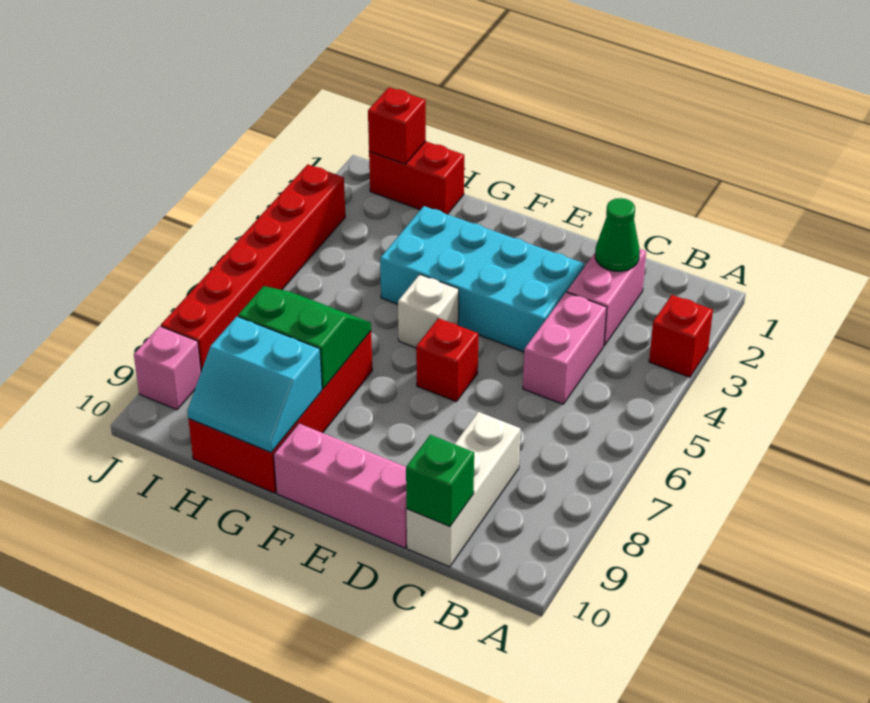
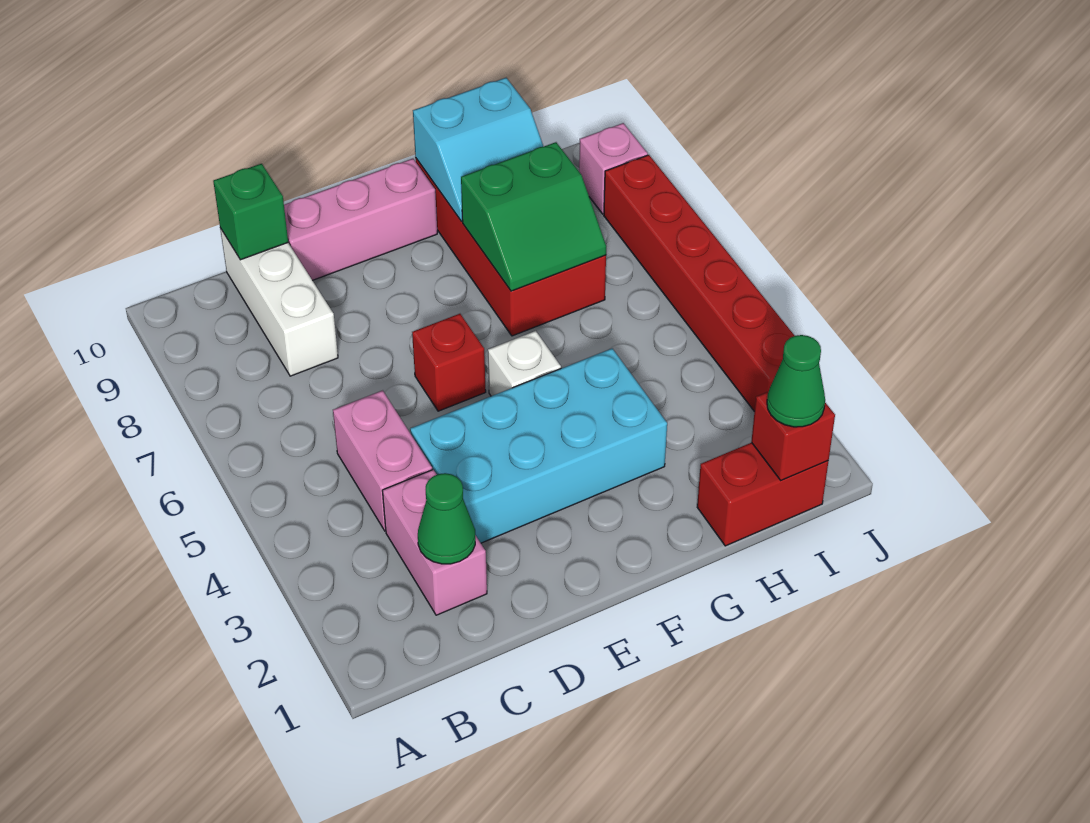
red 1x1 brick [649,295,713,377] -> none
cyan 2x2 slope [188,316,322,453] -> cyan 2x2 slope turned to [413,78,544,221]
none -> green 1x1 cone [767,335,825,427]

